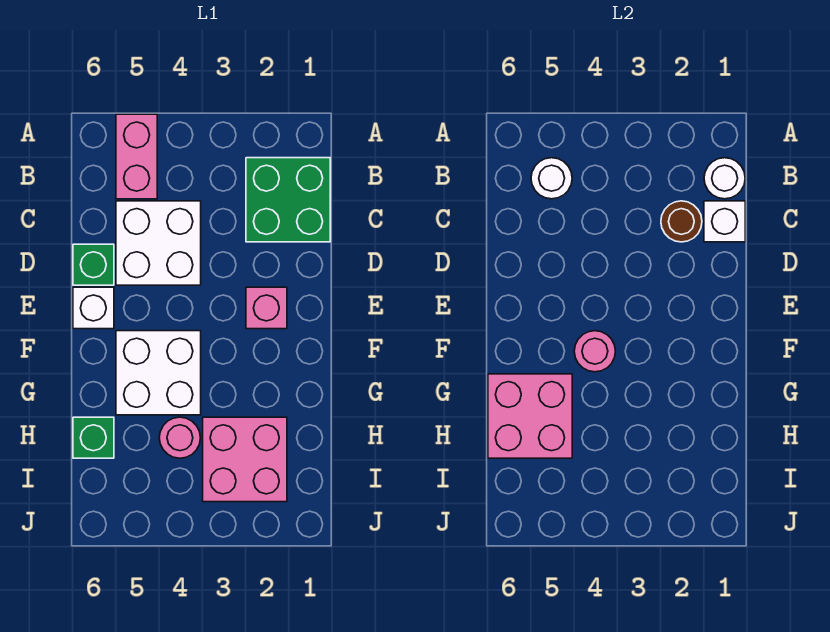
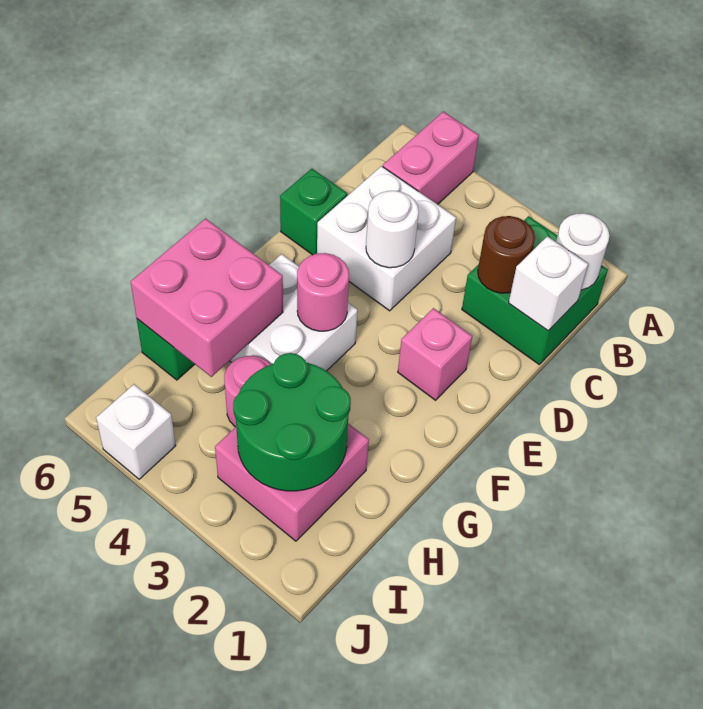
white 1x1 round brick [531,158,572,199] -> white 1x1 round brick moved to [366,191,419,268]
white 1x1 brick [73,287,114,329] -> white 1x1 brick moved to [96,384,176,479]
none -> green 2x2 round brick [233,353,351,491]

